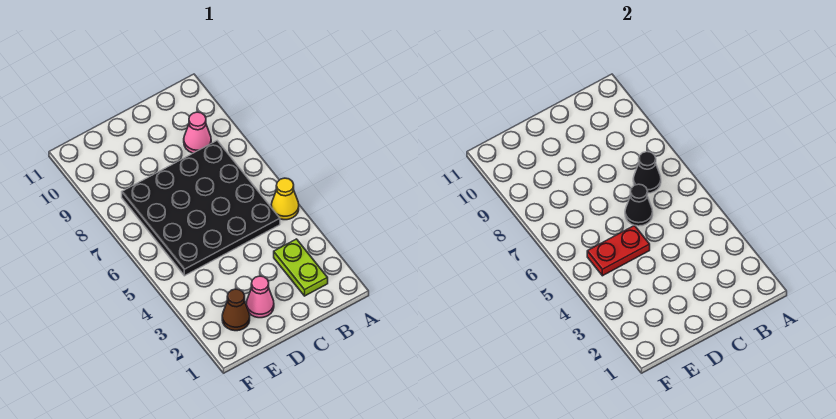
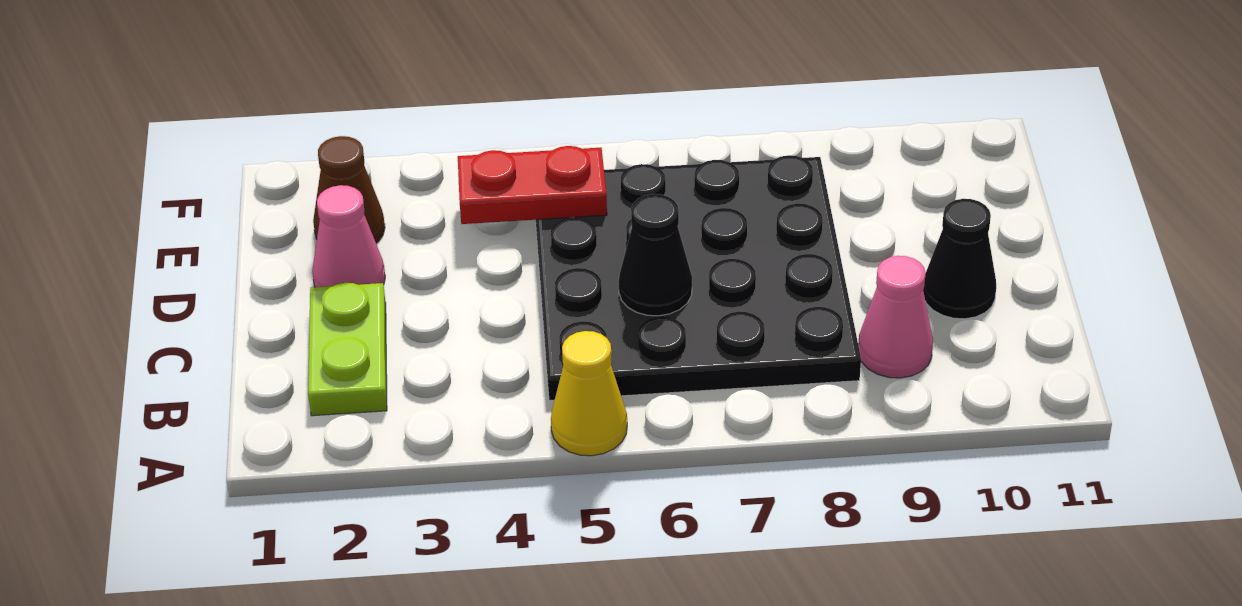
lime 1x2 plate [274,239,328,296] -> lime 1x2 plate turned to [308,283,387,416]
black 1x1 cone [633,152,661,193] -> black 1x1 cone moved to [923,199,996,319]
red 1x2 plate [587,225,650,276] -> red 1x2 plate turned to [458,146,607,224]

